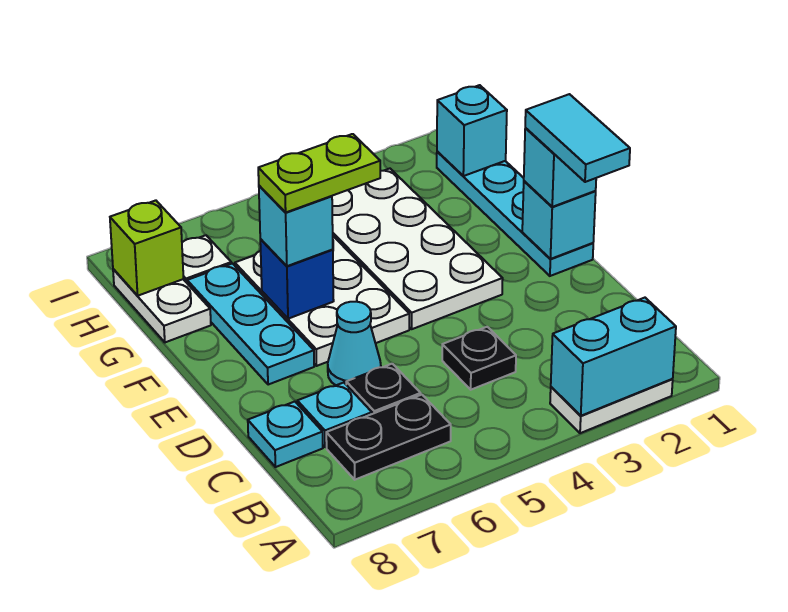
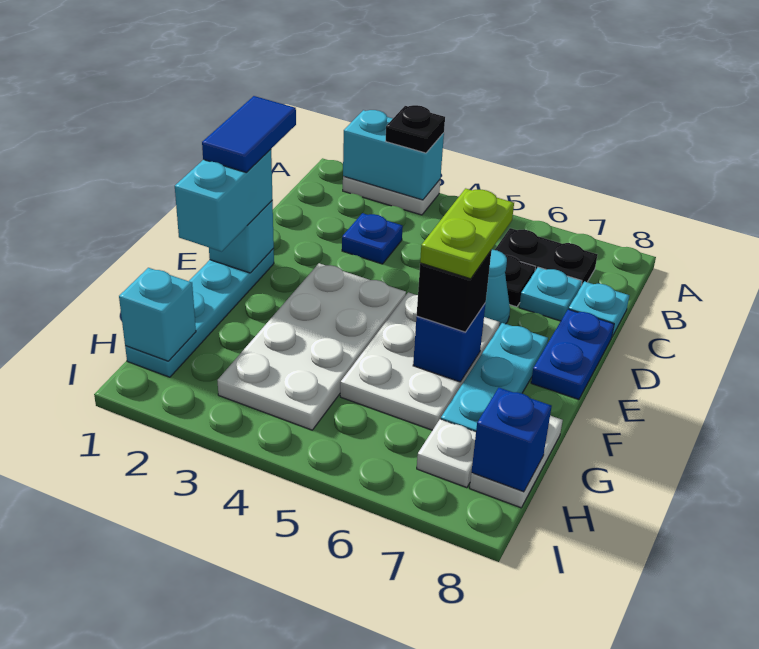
none -> blue 1x1 plate [342,213,403,264]
black 1x1 plate [442,327,516,390] -> black 1x1 plate moved to [386,105,445,153]
cyan 1x2 tile [525,94,630,182] -> blue 1x2 tile [202,96,296,173]
none -> blue 1x2 plate [531,309,614,400]
cyan 1x1 brick [524,128,596,207] -> cyan 1x2 brick [175,149,273,252]
lime 1x2 plate [258,134,380,213] -> lime 1x2 plate turned to [420,188,514,279]
cyan 1x1 brick [259,186,333,266] -> black 1x1 brick [417,251,491,332]
lime 1x1 brick [110,200,184,296] -> blue 1x1 brick [471,388,552,492]

